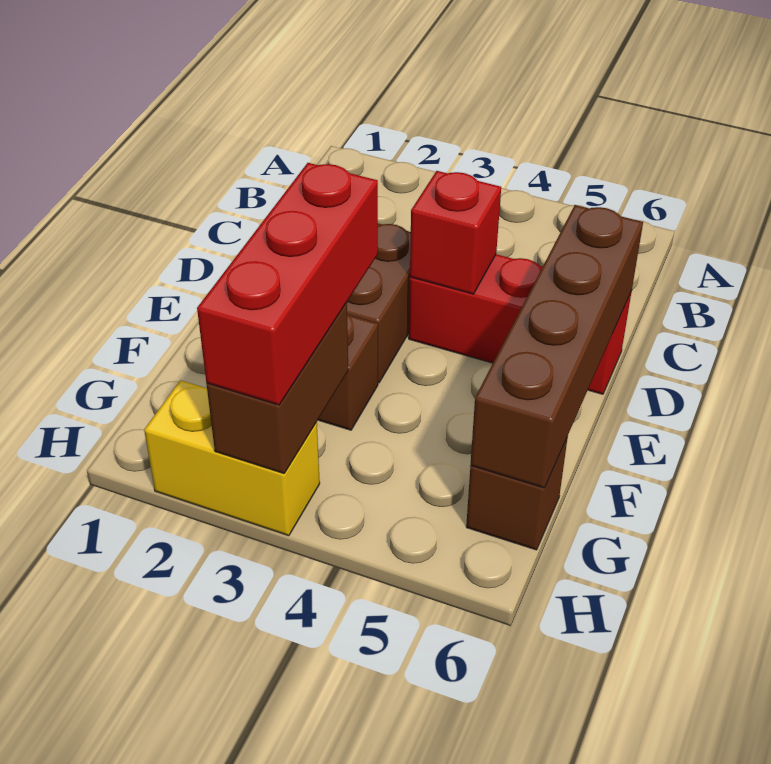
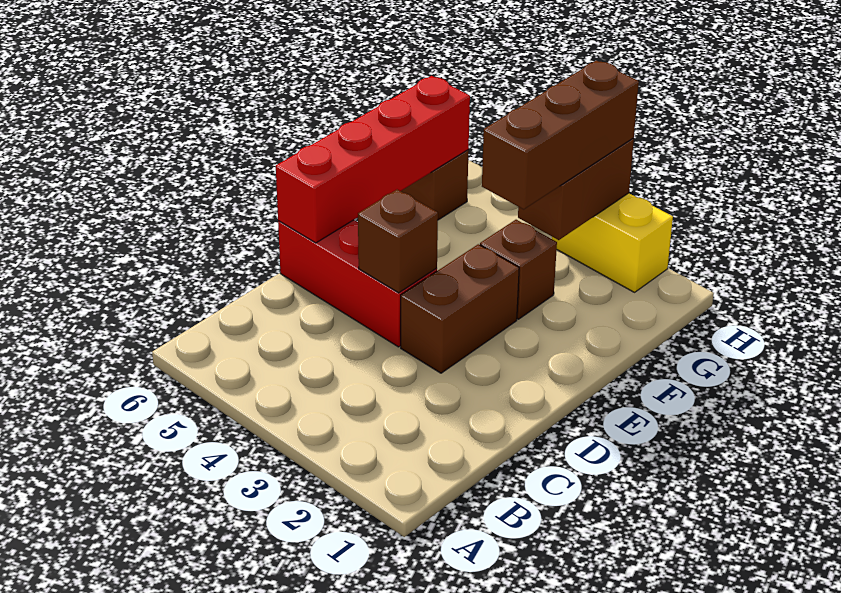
red 1x1 brick [410,171,501,294] -> brown 1x1 brick [358,190,438,293]
brown 1x4 brick [470,205,643,488] -> red 1x4 brick [276,76,470,243]
red 1x3 brick [197,163,378,405] -> brown 1x3 brick [482,60,639,209]

